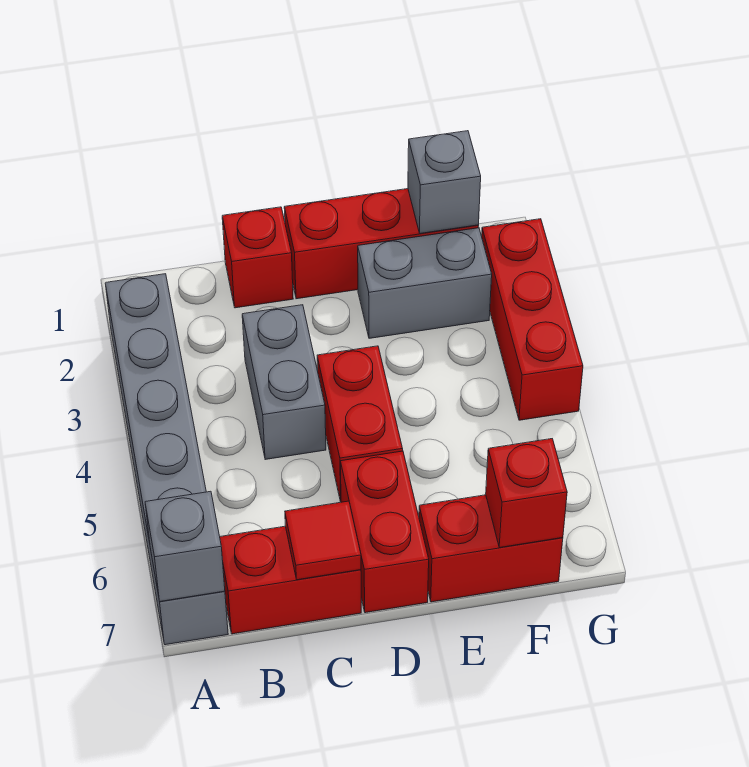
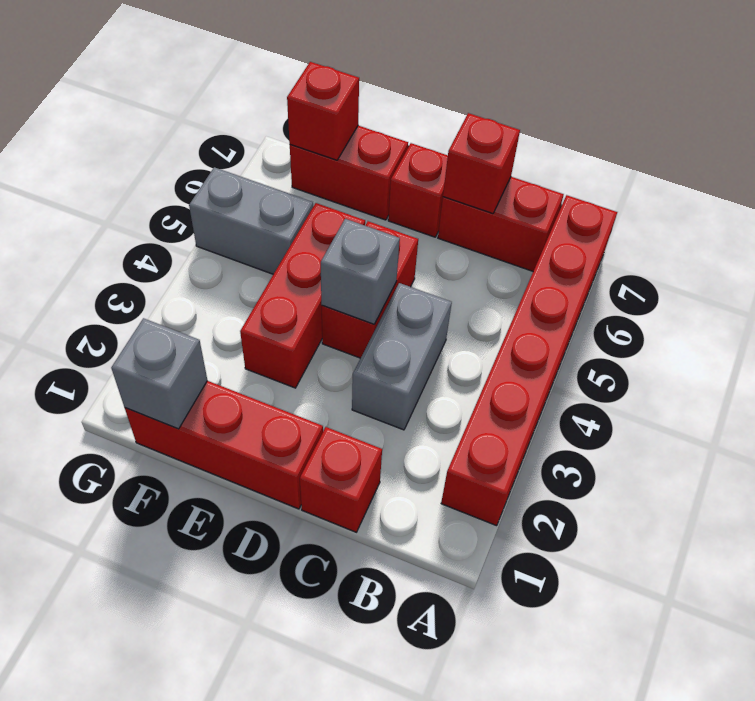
grey 1x6 brick [105,274,228,645] -> red 1x6 brick [441,195,617,526]
grey 1x1 brick [145,491,225,601] -> grey 1x1 brick moved to [321,219,400,324]
red 1x1 tile [285,501,361,580] -> red 1x1 brick [443,113,520,214]
red 1x2 brick [340,451,429,613] -> red 1x1 brick [388,143,448,237]
grey 1x2 brick [358,228,492,338] -> grey 1x2 brick moved to [189,167,313,274]
red 1x3 brick [482,219,583,420] -> red 1x3 brick moved to [240,203,365,388]

